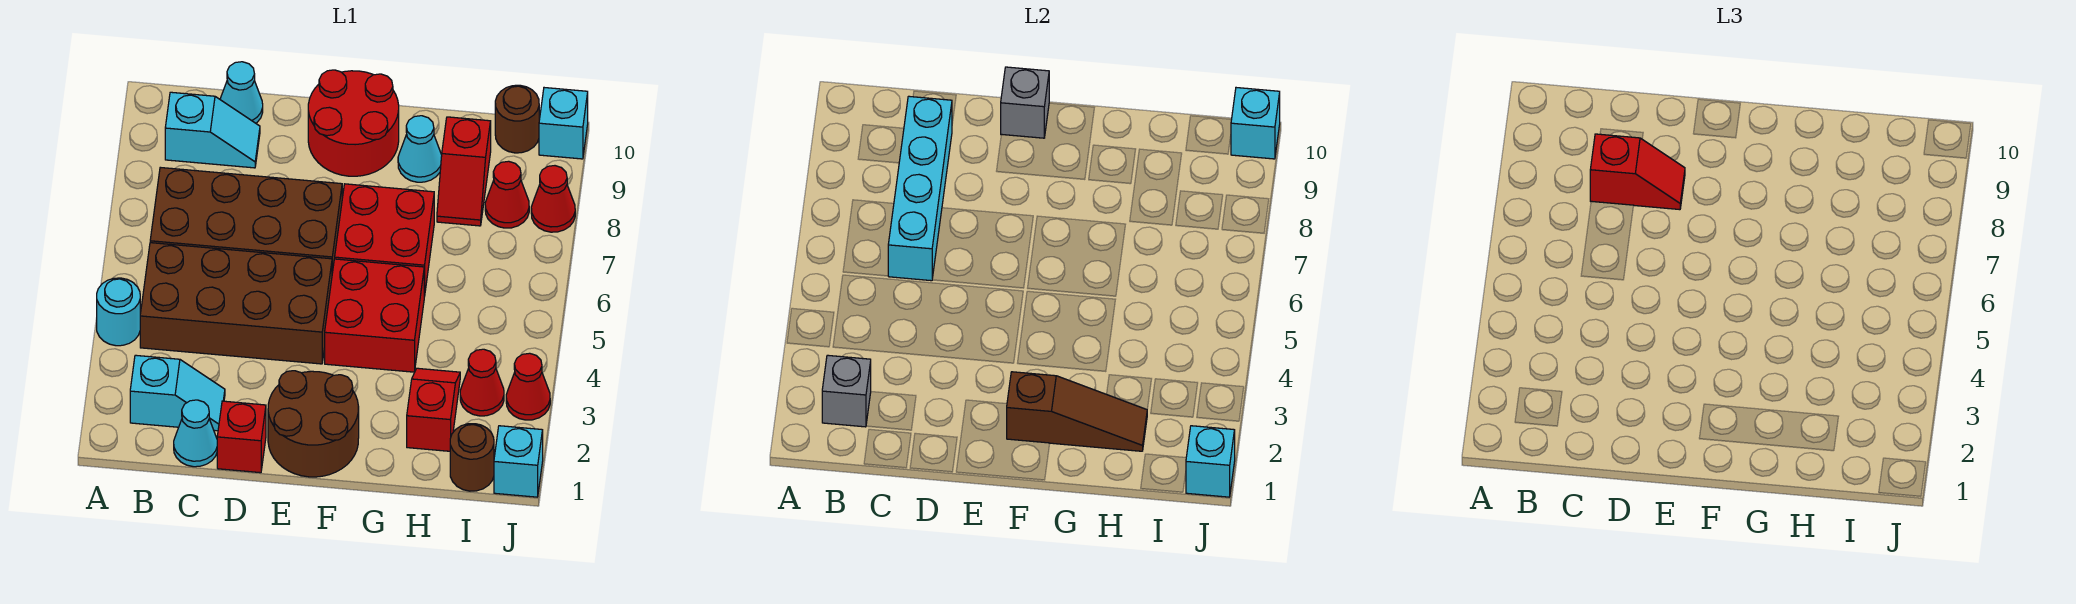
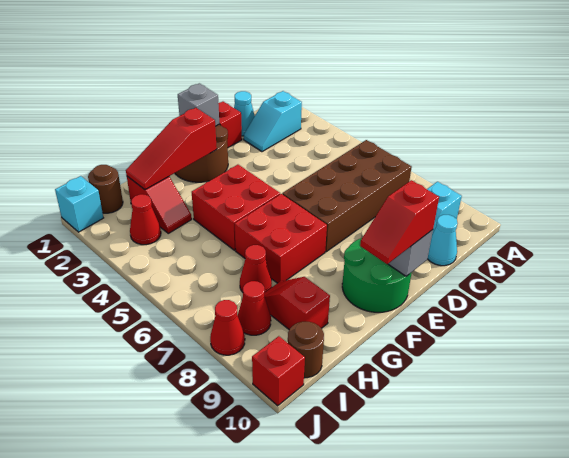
cyan 1x1 round brick [97,278,140,346] -> none
grey 1x1 brick [822,355,871,427] -> grey 1x1 brick moved to [178,83,219,126]
brown 2x4 brick [140,243,332,364] -> none
cyan 1x4 brick [888,96,952,281] -> none
red 1x2 slope [1590,134,1685,210] -> red 1x2 slope moved to [360,180,439,264]
red 2x2 round brick [308,70,399,176] -> green 2x2 round brick [342,238,412,312]
brown 1x3 slope [1007,372,1147,451] -> red 1x3 slope [126,108,217,190]
cyan 1x1 cone [398,116,442,182] -> none
cyan 1x1 brick [1186,426,1235,497] -> none
red 1x1 cone [506,353,550,420] -> red 1x1 cone moved to [240,245,272,293]
cyan 1x1 brick [539,88,588,159] -> red 1x1 brick [252,336,305,406]
cyan 1x1 brick [1231,88,1280,159] -> none

